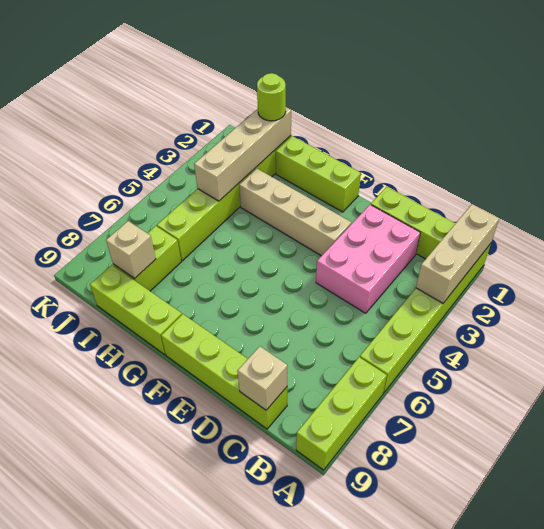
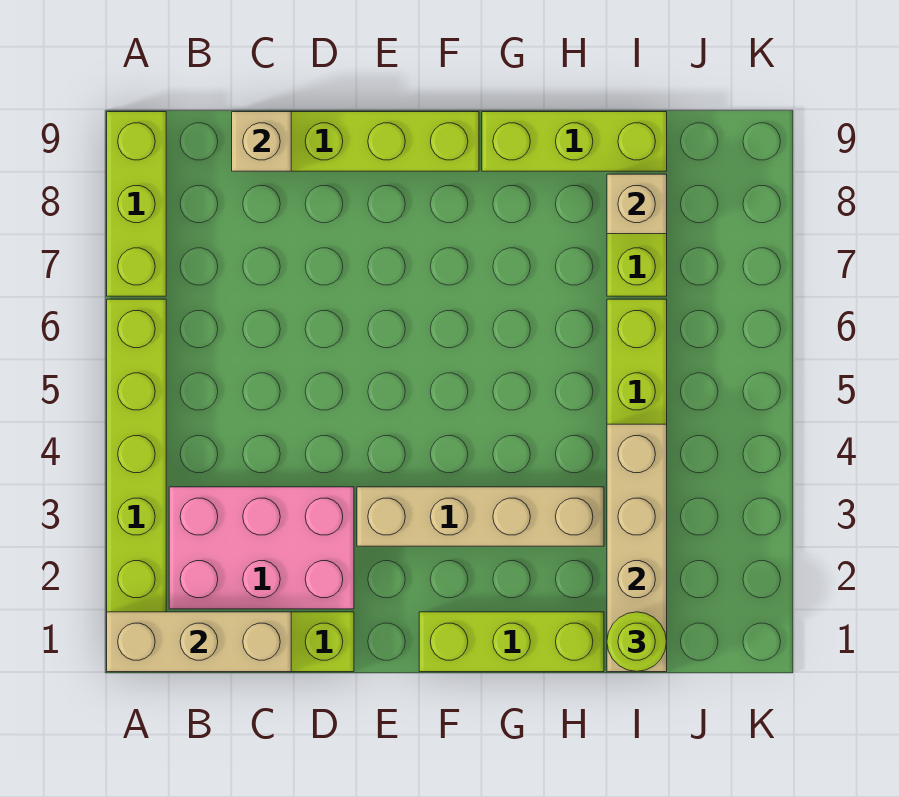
tan 1x3 brick [416,204,499,303] -> tan 1x3 brick turned to [107,612,291,672]
pink 2x3 brick [316,205,420,313] -> pink 2x3 brick turned to [169,487,354,609]

